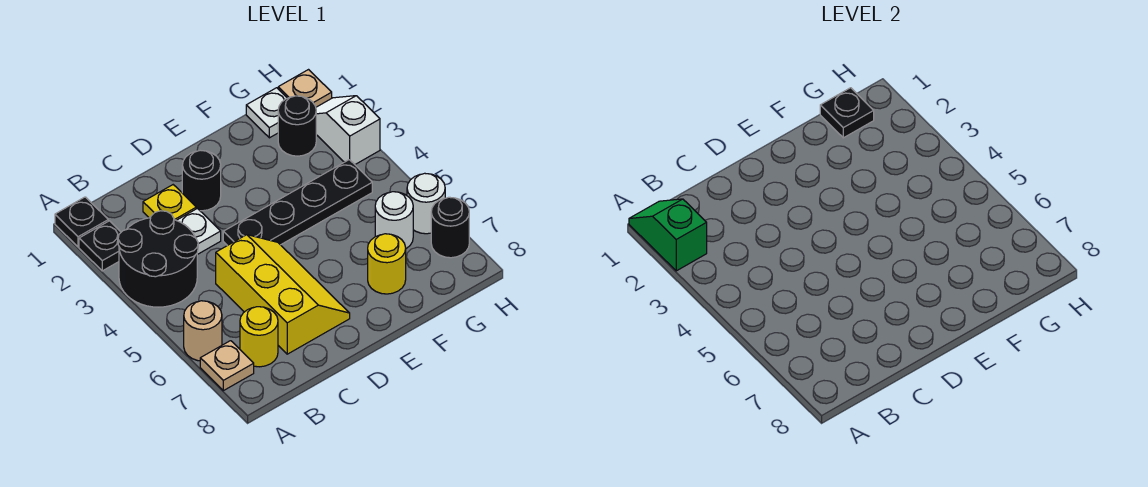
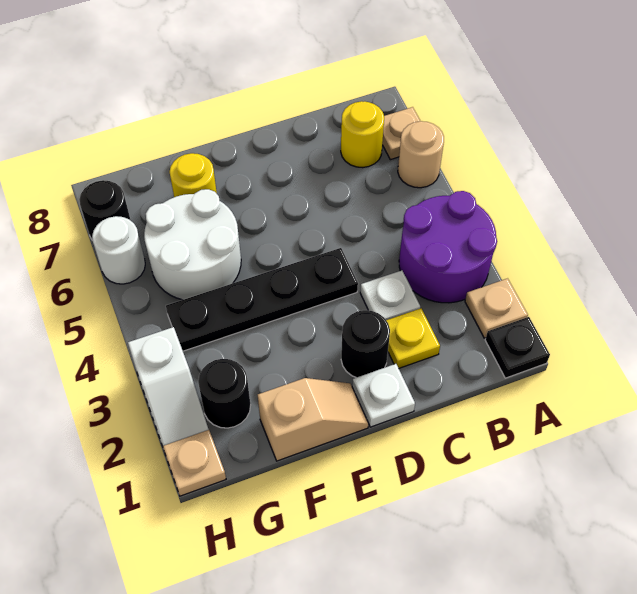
green 1x2 slope [629,199,707,271] -> none
black 1x1 plate [79,221,121,271] -> tan 1x1 plate [465,278,528,338]
black 2x2 round brick [118,211,198,307] -> purple 2x2 round brick [399,191,497,303]
yellow 2x3 slope [216,235,350,354] -> none
none -> tan 1x2 slope [258,378,368,461]
white 1x1 plate [246,88,287,138] -> white 1x1 plate moved to [352,364,415,427]
black 1x1 plate [820,88,874,138] -> none
white 1x1 round brick [375,192,413,248] -> white 2x2 round brick [144,189,241,300]

